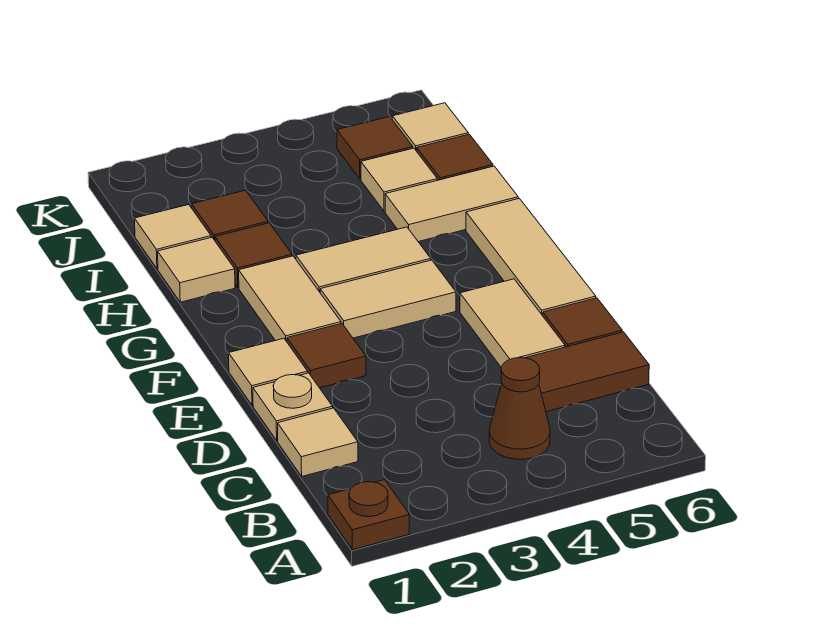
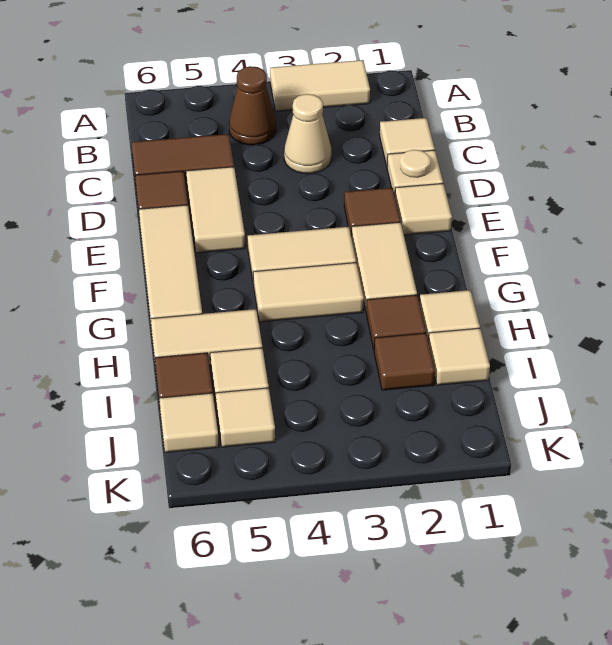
brown 1x1 plate [328,480,409,550] -> none
none -> tan 1x2 tile [270,60,370,111]
none -> tan 1x1 cone [284,94,332,174]
brown 1x1 tile [337,117,413,179] -> tan 1x1 tile [216,388,275,447]

